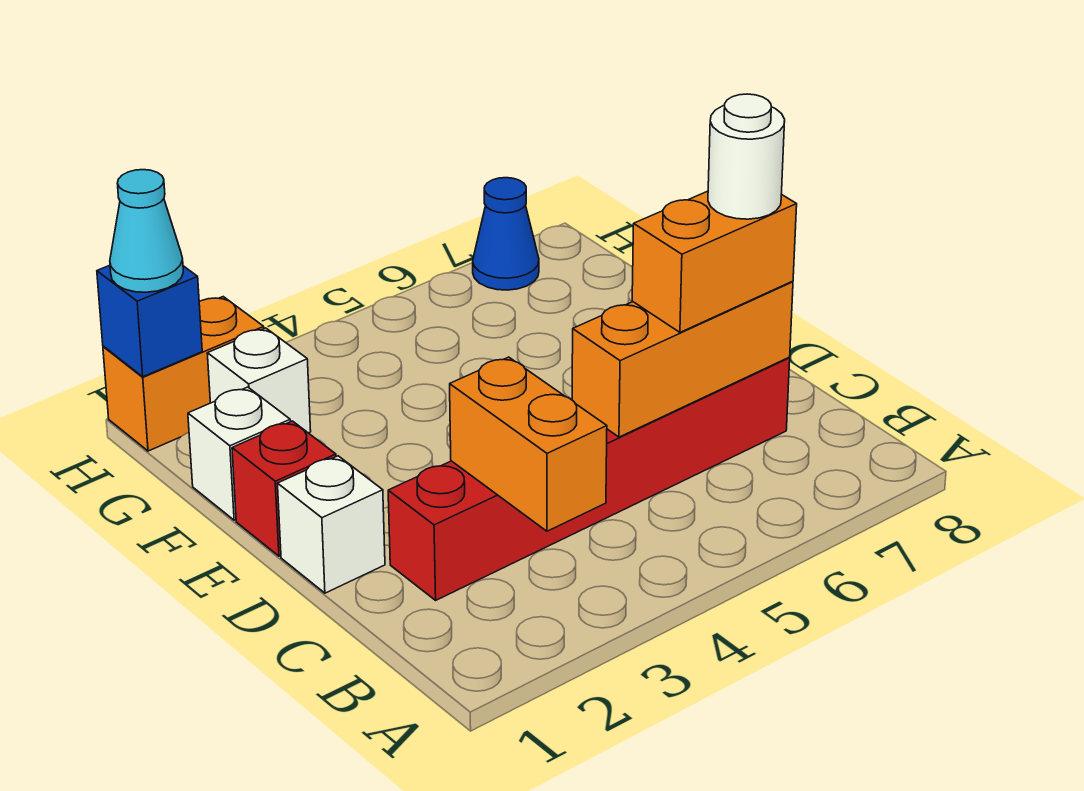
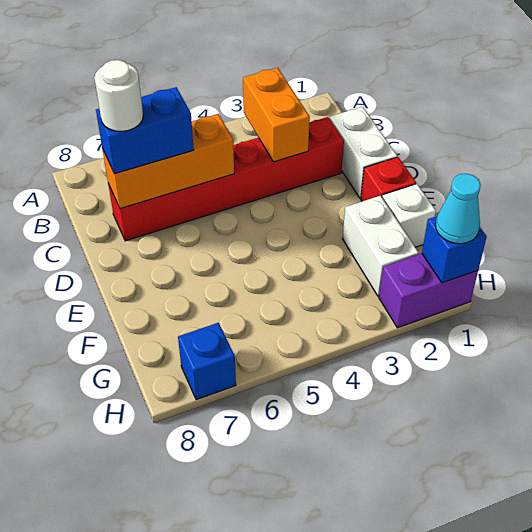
orange 1x2 brick [632,191,797,332] -> blue 1x2 brick [96,87,194,174]
white 1x1 brick [277,456,385,593] -> white 1x2 brick [330,107,397,199]
white 1x1 brick [207,328,311,433] -> white 1x2 brick [343,196,419,296]
orange 1x2 brick [103,297,264,451] -> purple 1x2 brick [379,253,478,328]
blue 1x1 cone [473,178,539,290] -> blue 1x1 brick [178,323,236,400]

